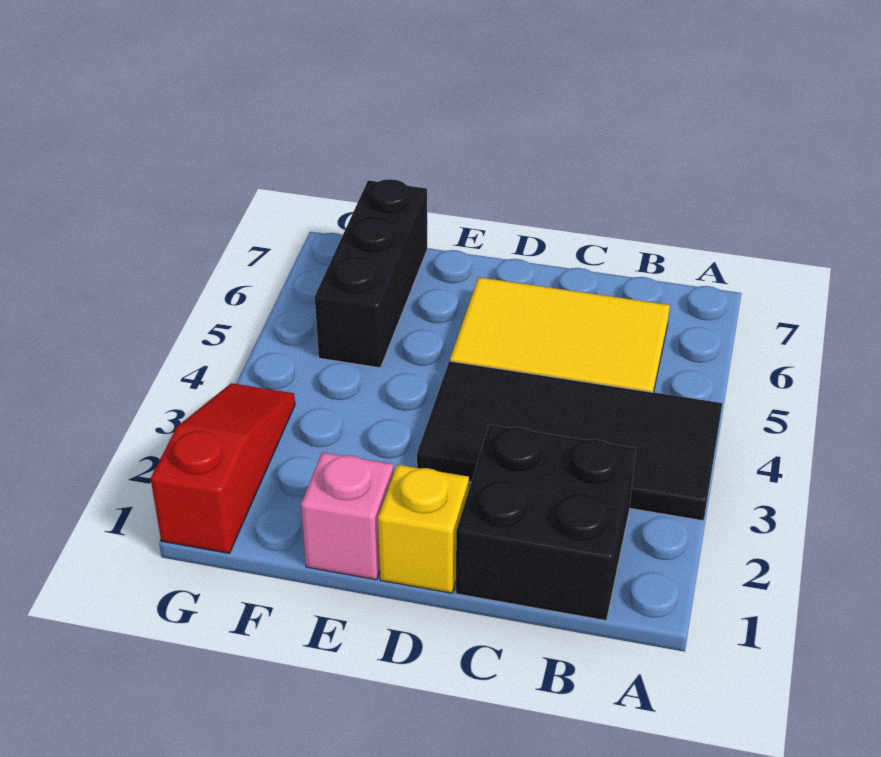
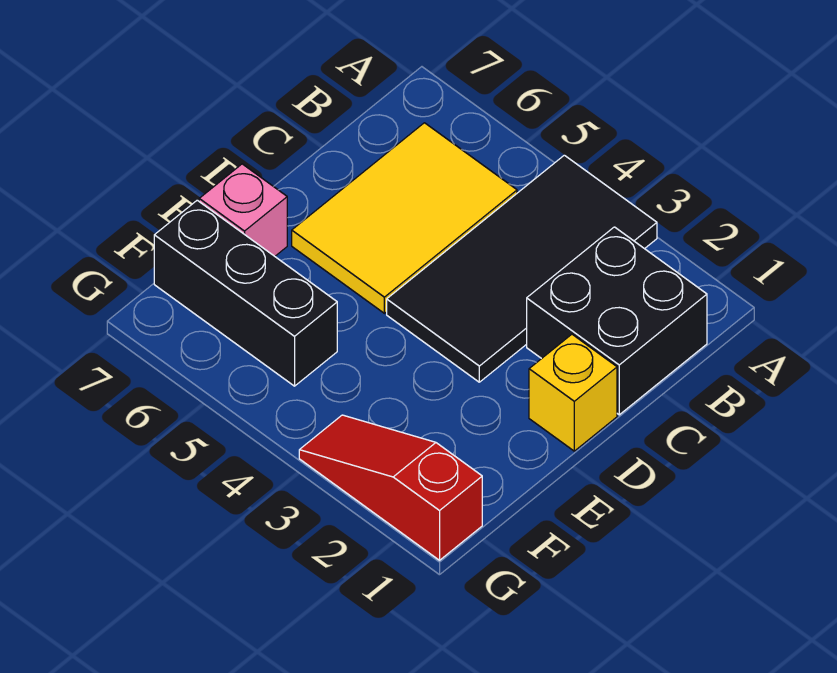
pink 1x1 brick [301,452,394,580] -> pink 1x1 brick moved to [199,164,287,256]

